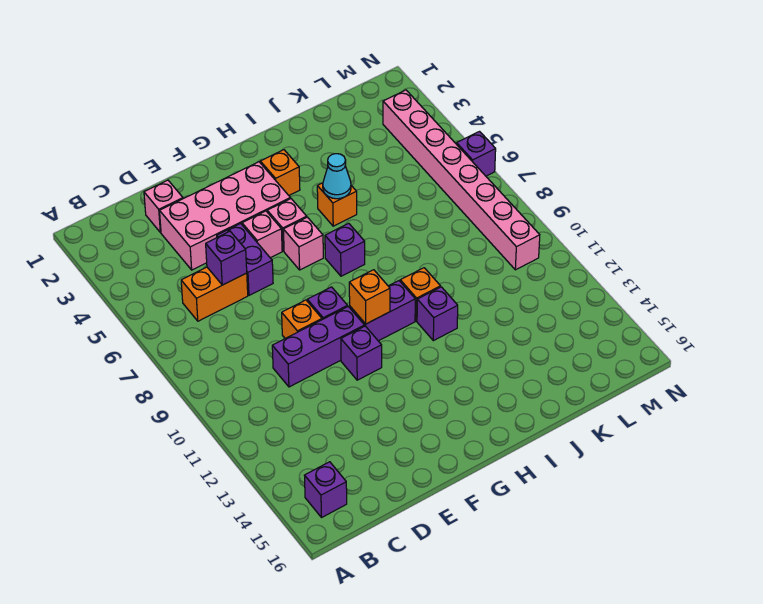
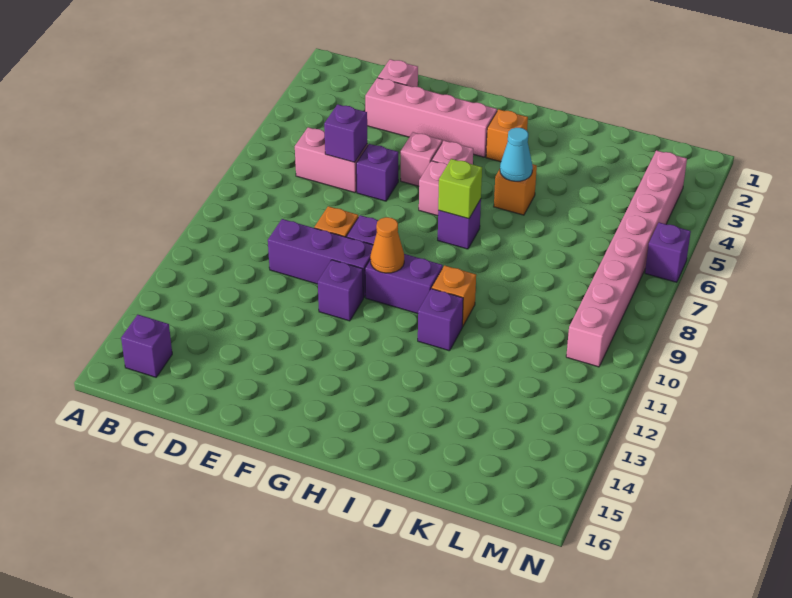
orange 1x2 brick [181,267,248,321] -> pink 1x2 brick [295,127,368,193]
pink 2x4 brick [160,162,290,270] -> pink 1x4 brick [365,78,497,157]
purple 1x2 brick [217,224,273,295] -> purple 1x1 brick [356,144,398,201]
orange 1x1 brick [349,270,390,324] -> orange 1x1 cone [370,217,404,273]
none -> lime 1x1 brick [438,159,482,219]

